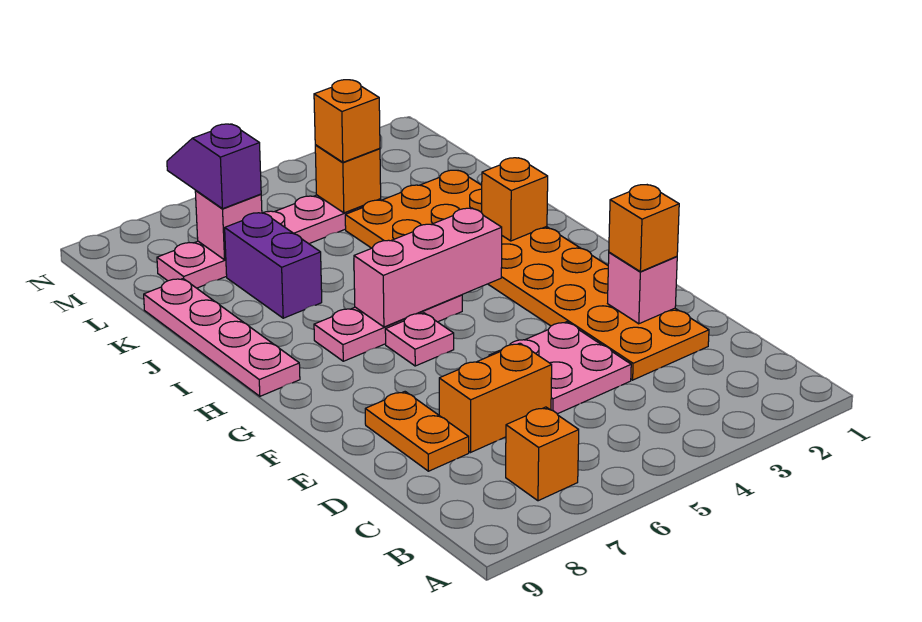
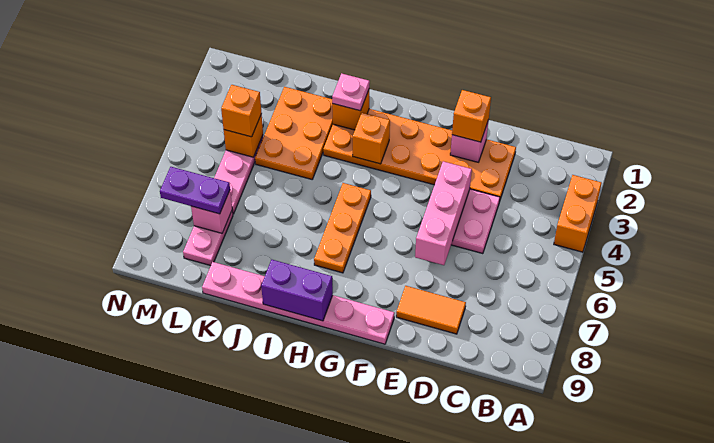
orange 1x1 brick [506,407,579,501] -> orange 1x1 brick moved to [353,113,390,164]
orange 1x2 brick [439,343,552,452] -> orange 1x2 brick moved to [554,175,601,252]
orange 1x2 plate [365,392,469,471] -> orange 1x2 tile [396,286,466,334]
pink 1x1 plate [385,313,454,366] -> pink 1x1 plate moved to [332,73,370,111]
pink 1x3 brick [354,208,502,327] -> pink 1x3 brick moved to [415,161,472,265]
pink 1x3 plate [314,295,462,361] -> orange 1x3 plate [314,183,371,273]
pink 1x4 plate [144,279,300,396] -> pink 1x6 plate [202,262,395,344]
purple 1x2 brick [225,213,322,318] -> purple 1x2 brick moved to [261,260,333,321]
purple 1x2 slope [167,124,261,209] -> purple 1x2 plate [160,167,230,214]

